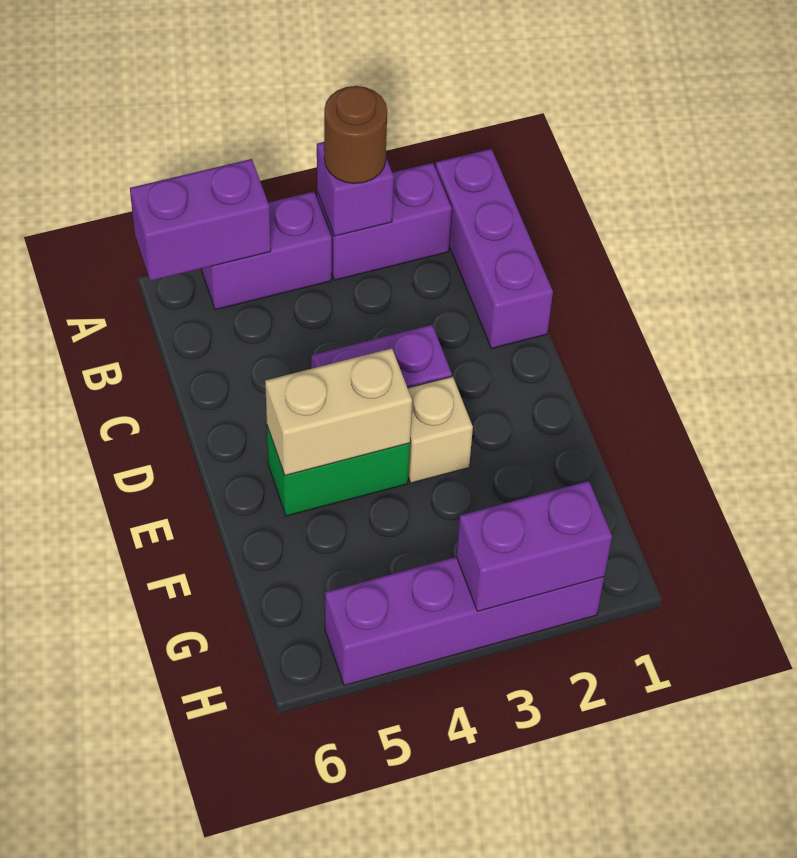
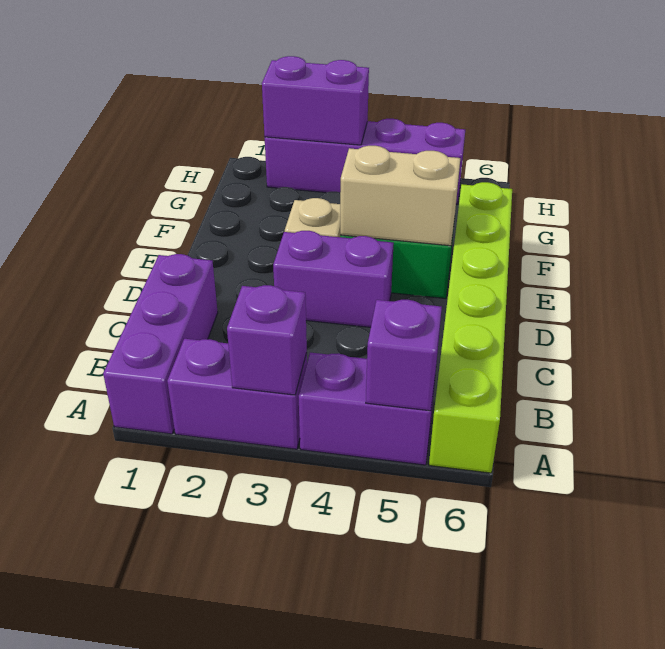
brown 1x1 round brick [324,86,387,184] -> none
purple 1x2 brick [130,159,271,281] -> purple 1x1 brick [366,300,442,411]
none -> lime 1x6 brick [429,182,512,473]

